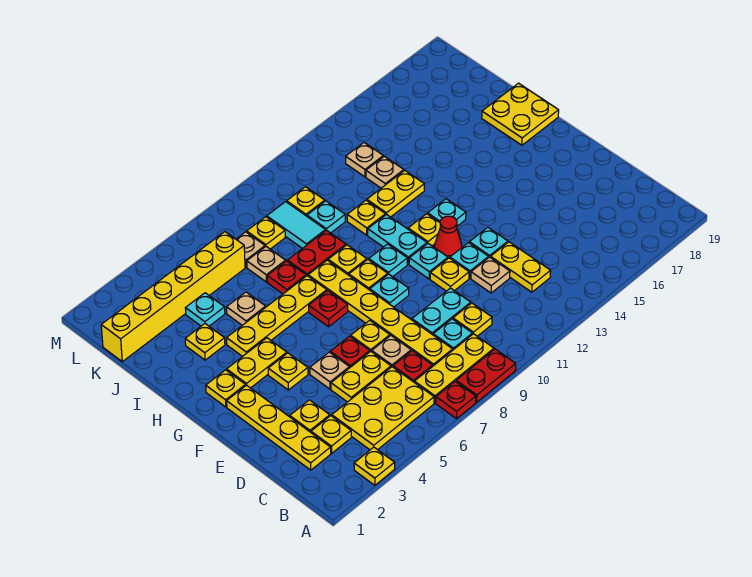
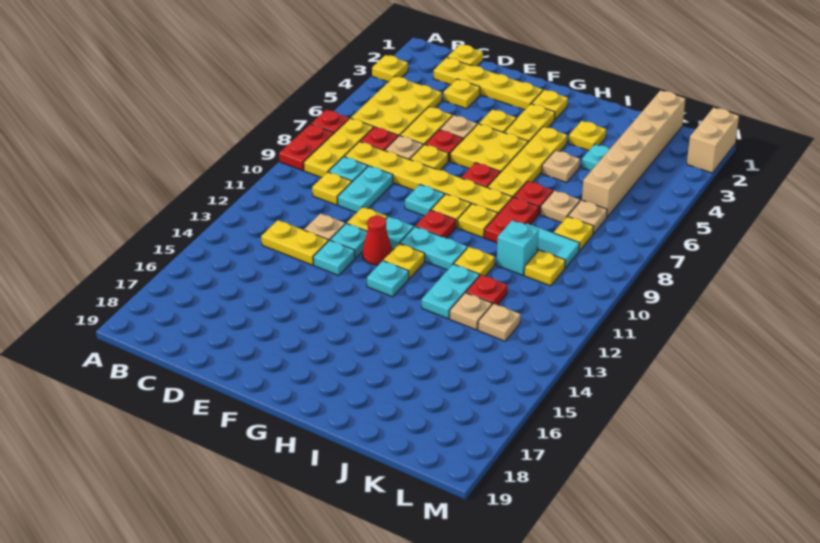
yellow 1x1 plate [311,416,351,453] -> yellow 1x1 plate moved to [447,45,483,66]
cyan 1x1 plate [369,244,407,277] -> red 1x1 plate [416,210,456,238]
yellow 2x2 plate [482,83,559,145] -> yellow 2x2 plate moved to [450,124,528,173]
yellow 1x2 plate [367,170,424,217] -> cyan 1x2 plate [422,264,479,319]
cyan 1x1 plate [307,201,345,233] -> cyan 1x1 brick [497,221,539,275]
none -> red 1x1 plate [466,275,507,305]
yellow 1x6 brick [101,232,245,362] -> tan 1x6 brick [582,90,685,217]
none -> tan 1x2 brick [687,108,739,173]

